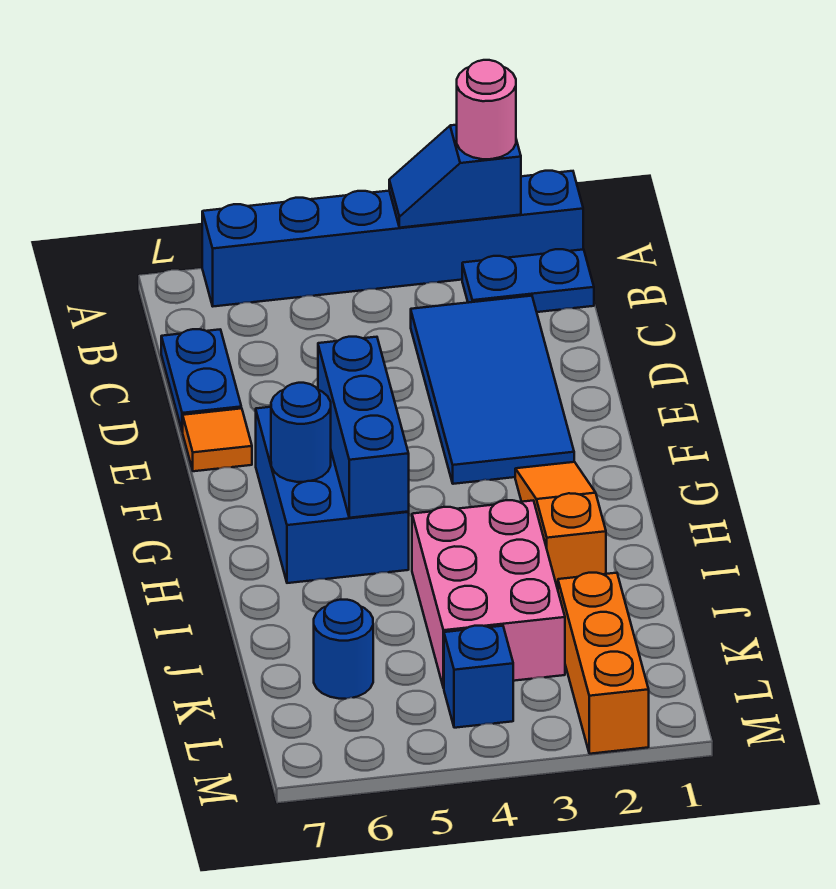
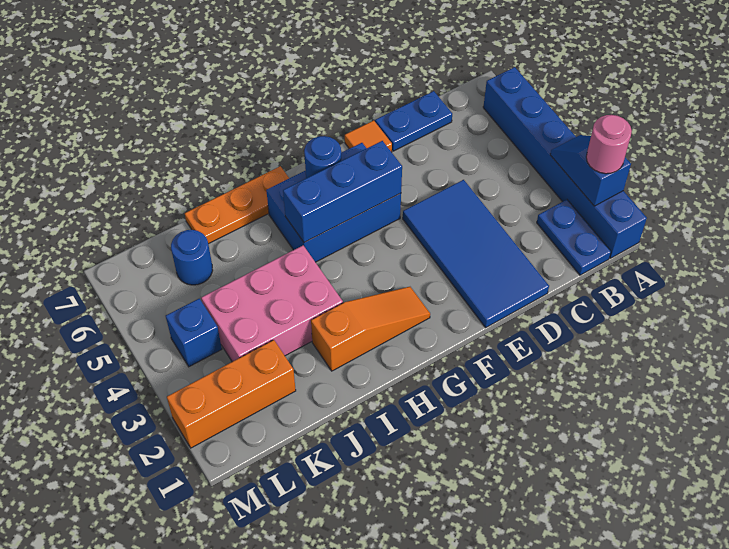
blue 2x4 tile [411,296,574,484] -> blue 2x4 tile turned to [403,180,549,328]
none -> orange 1x3 plate [185,166,289,244]

